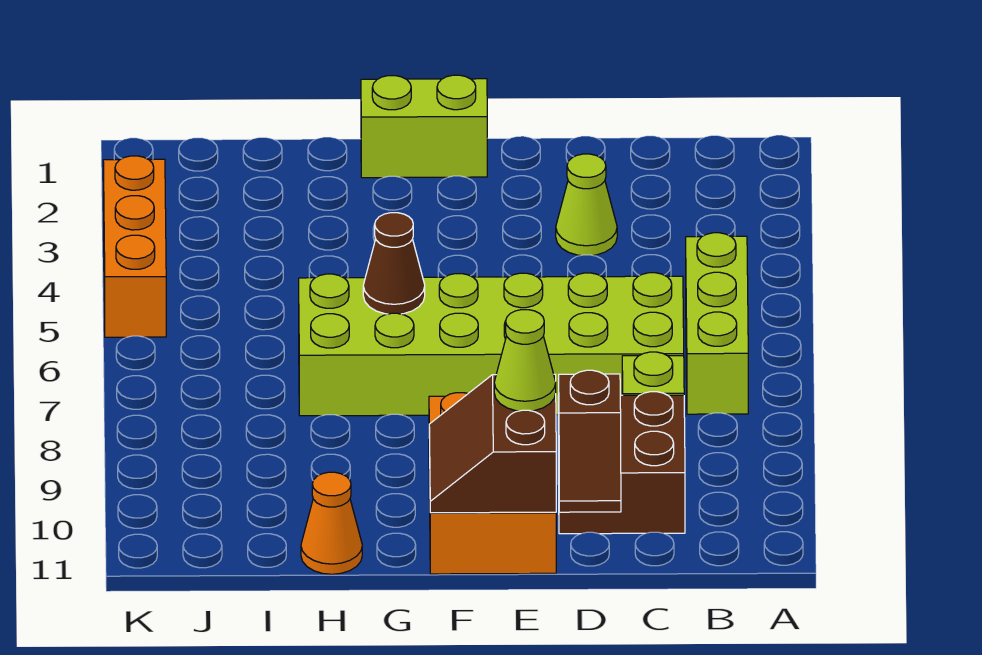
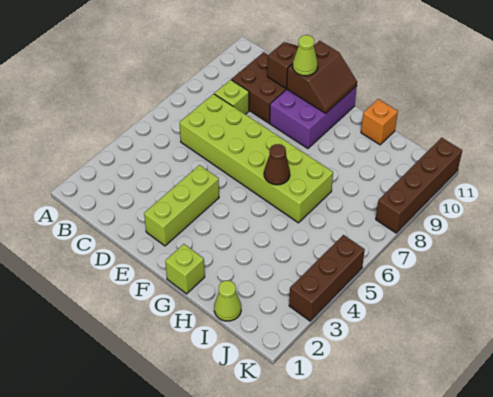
lime 1x3 brick [686,233,748,414] -> lime 1x3 brick moved to [144,165,219,246]
lime 1x1 cone [556,154,617,255] -> lime 1x1 cone moved to [214,281,241,321]
orange 2x3 brick [429,393,556,574] -> purple 2x3 brick [270,86,357,149]
lime 1x2 brick [361,75,487,178] -> lime 1x1 brick [165,244,205,294]
orange 1x1 cone [301,472,362,574] -> orange 1x1 brick [361,99,398,145]
orange 1x3 brick [103,156,166,337] -> brown 1x3 brick [289,235,365,321]
none -> brown 1x4 brick [376,138,462,233]

